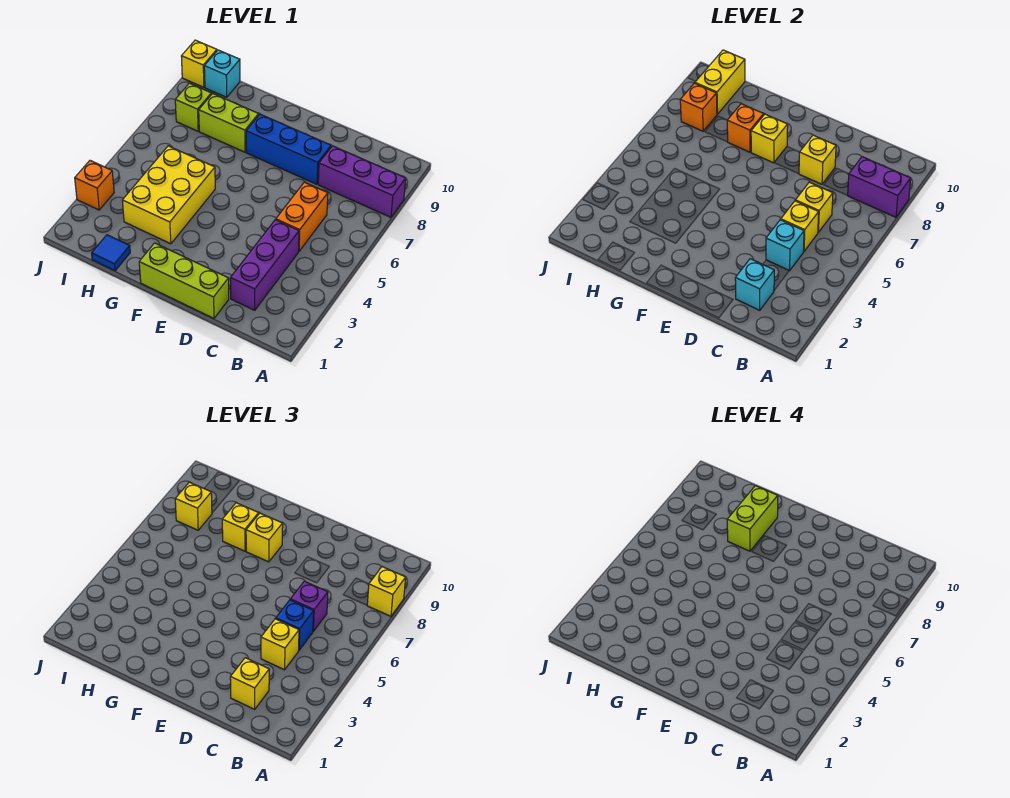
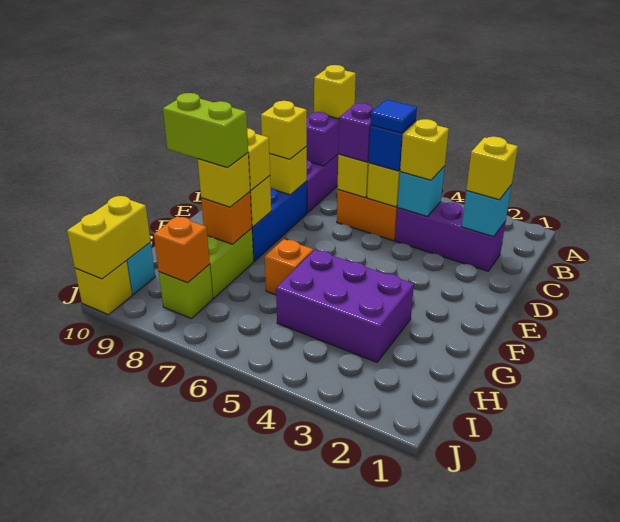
lime 1x3 brick [139,243,229,318] -> none
yellow 2x3 brick [122,146,215,244] -> purple 2x3 brick [276,250,414,362]
blue 1x1 tile [92,235,130,271] -> blue 1x1 tile moved to [370,100,417,133]
yellow 1x1 brick [175,482,212,530] -> yellow 1x1 brick moved to [261,101,307,159]
yellow 1x2 brick [695,50,745,114] -> yellow 1x2 brick turned to [67,196,151,279]
orange 1x1 brick [75,161,114,210] -> orange 1x1 brick moved to [265,239,313,295]

